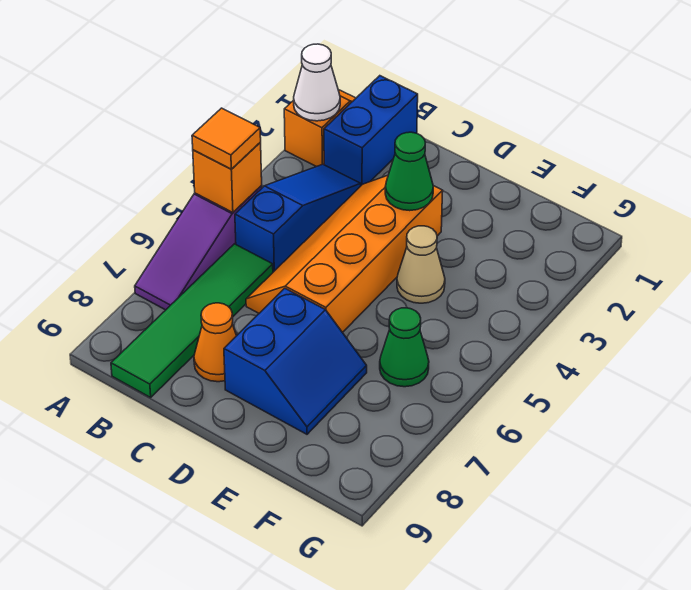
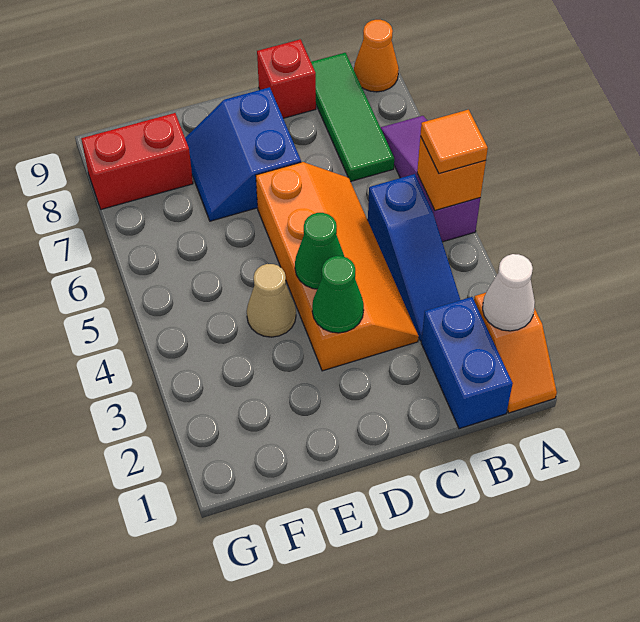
green 1x4 tile [111,244,273,397] -> green 1x3 tile [311,53,394,181]
orange 1x1 cone [194,303,237,382] -> orange 1x1 cone moved to [354,20,399,92]
none -> red 1x1 brick [257,39,316,118]
green 1x1 cone [380,308,429,387] -> green 1x1 cone moved to [295,213,344,289]
none -> red 1x2 brick [81,113,193,209]

